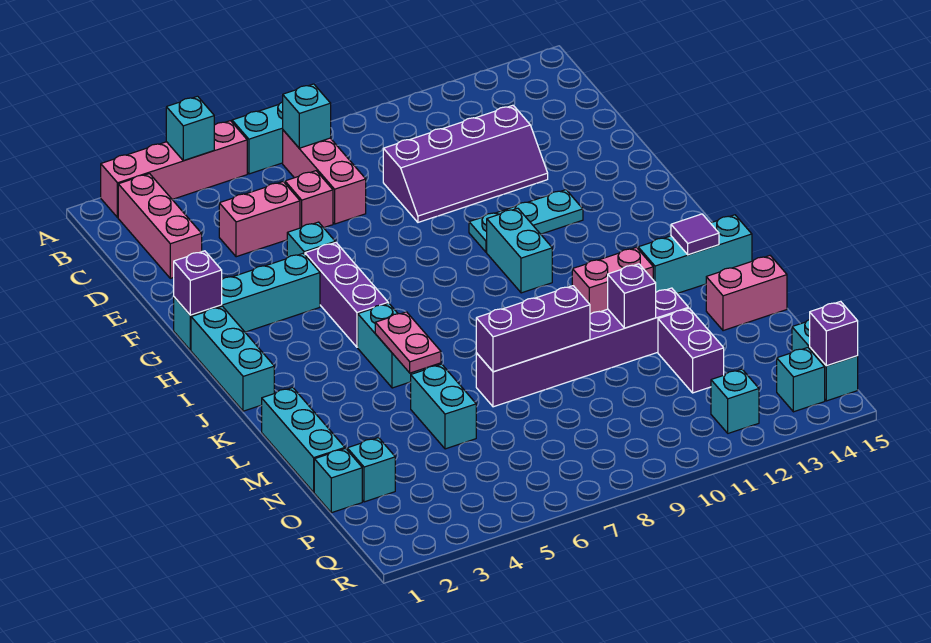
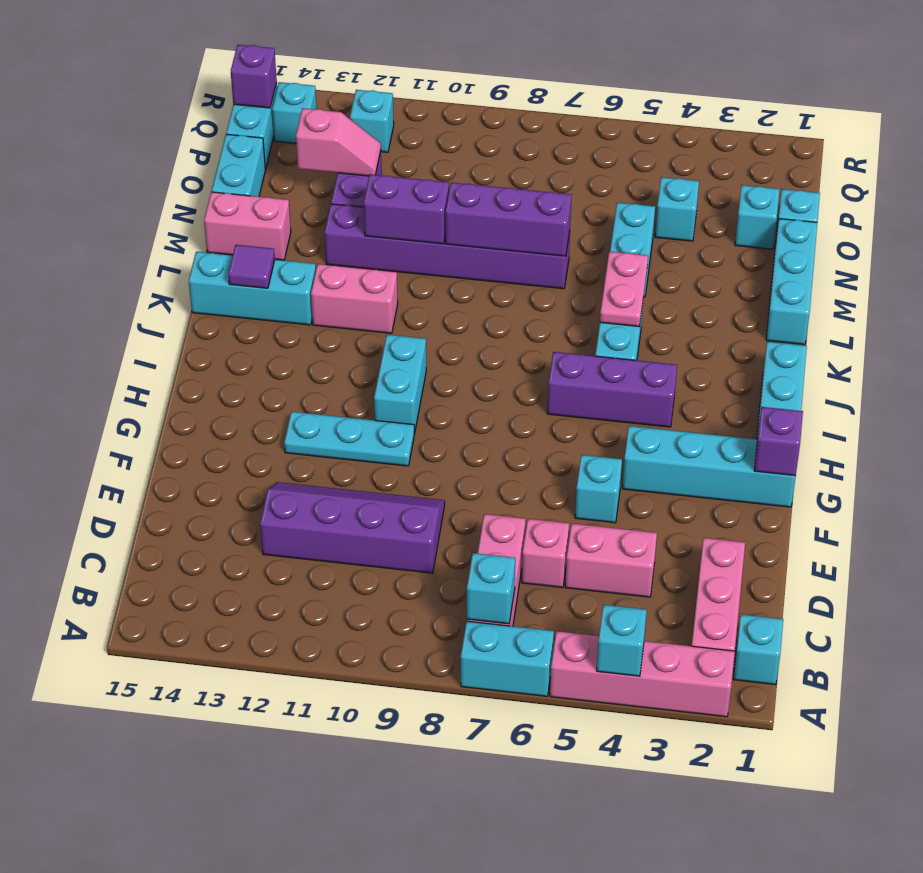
none -> cyan 1x1 brick [733,615,783,685]
purple 1x3 brick [305,242,388,347] -> purple 1x3 brick turned to [547,352,677,427]
purple 1x1 brick [608,264,656,328] -> purple 1x2 brick [364,174,449,244]
none -> cyan 1x2 brick [212,134,265,197]
none -> cyan 1x1 brick [655,177,699,241]
none -> pink 1x2 slope [296,108,381,176]

